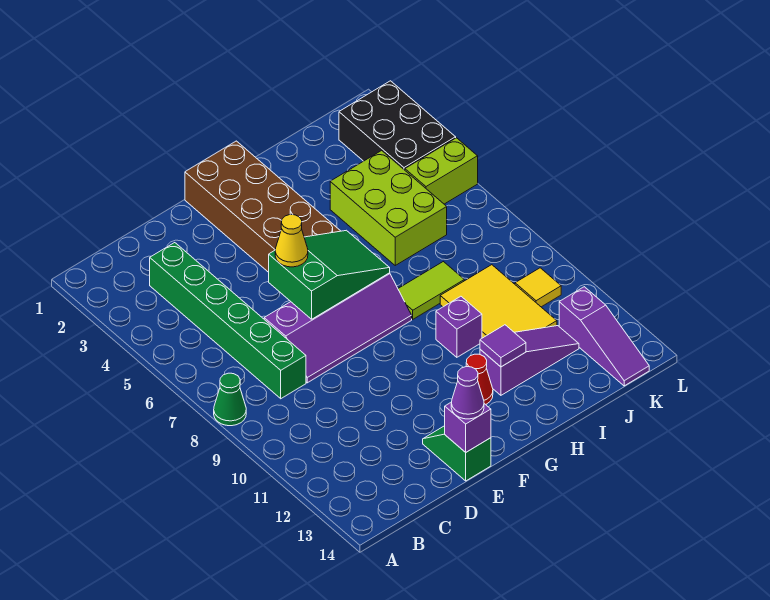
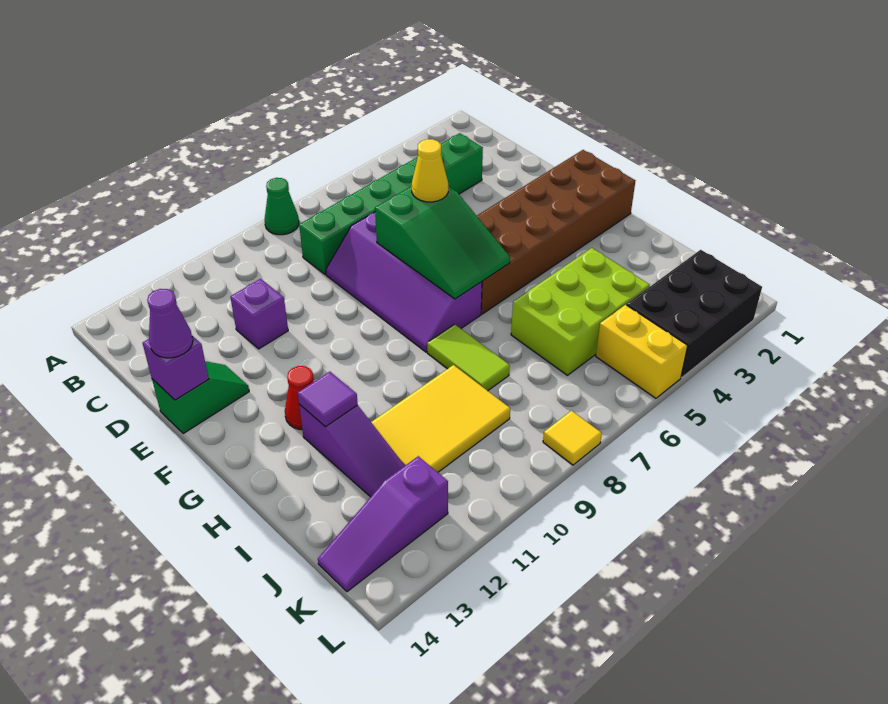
purple 1x1 brick [436,296,482,357] -> purple 1x1 brick moved to [230,279,288,349]
lime 1x2 brick [405,138,478,204] -> yellow 1x2 brick [596,305,687,398]
yellow 1x1 tile [515,268,561,307] -> yellow 1x1 tile moved to [543,411,602,465]

